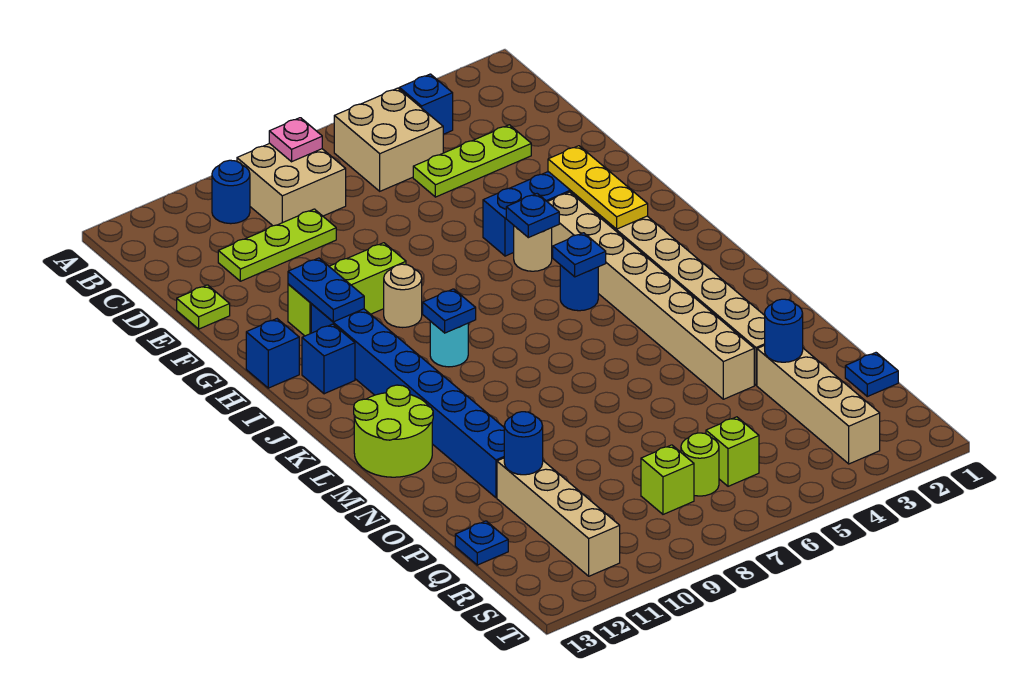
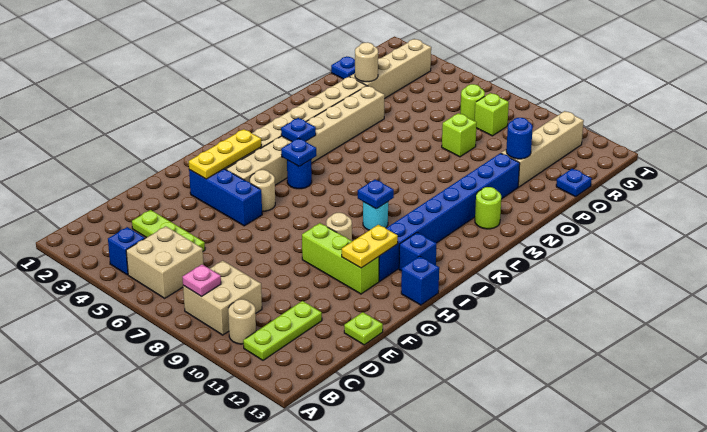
blue 1x1 round brick [212,160,250,224] -> tan 1x1 round brick [228,299,256,344]
lime 1x3 plate [218,209,336,281] -> lime 1x3 plate turned to [243,301,322,360]
blue 1x2 plate [288,258,364,322] -> yellow 1x2 plate [342,225,398,268]
blue 1x1 plate [506,194,559,238] -> blue 1x1 plate moved to [281,118,316,142]
lime 2x2 round brick [354,385,433,477] -> lime 1x1 round brick [475,187,501,229]
blue 1x1 round brick [765,299,803,362] -> tan 1x1 round brick [355,42,378,82]
lime 1x1 brick [706,417,759,486] -> lime 1x1 brick moved to [442,113,477,157]

